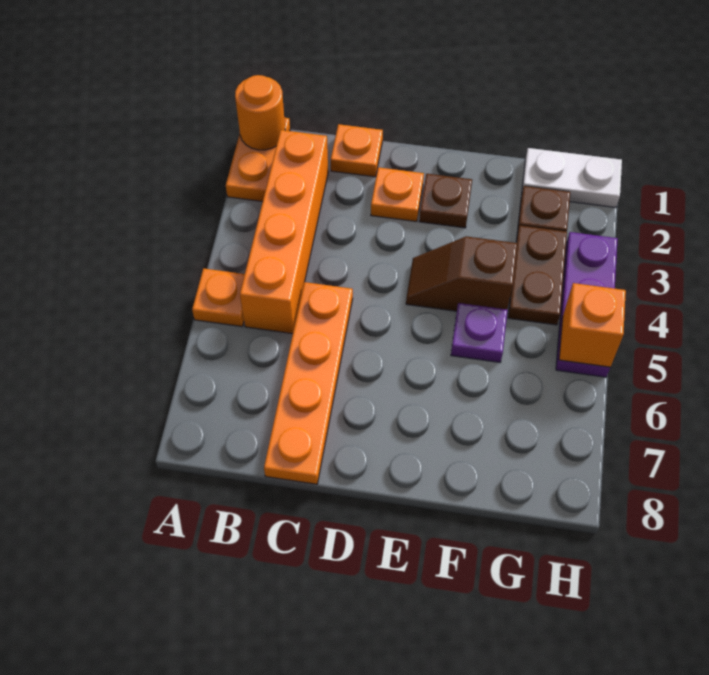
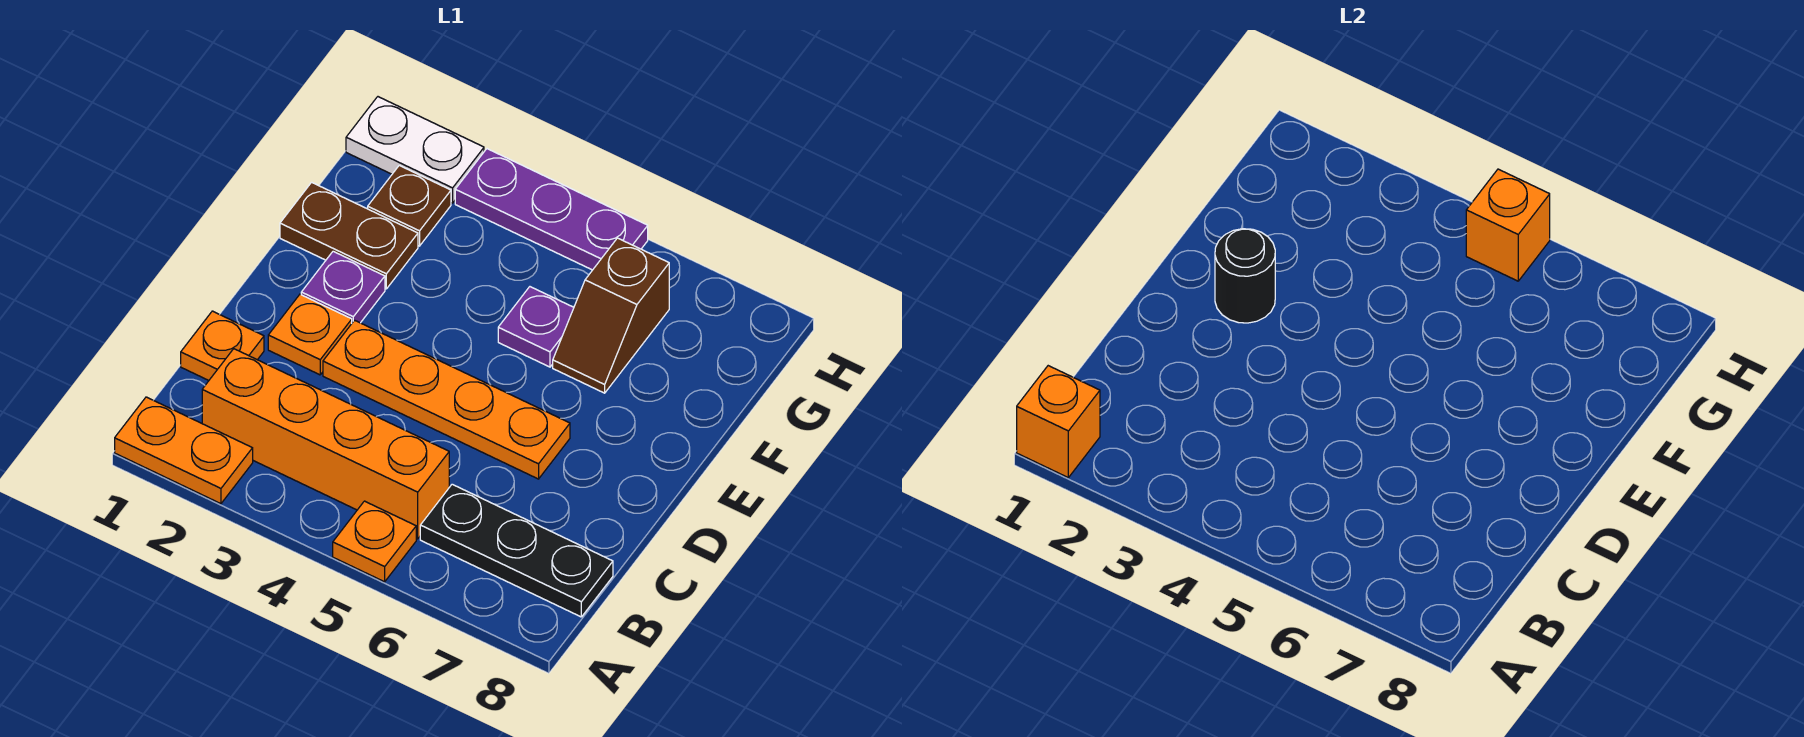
orange 1x1 round brick [235,75,285,150] -> orange 1x1 brick [1017,366,1100,477]
none -> black 1x3 plate [420,484,613,617]
orange 1x4 plate [264,282,353,484] -> orange 1x4 plate moved to [323,320,570,479]
brown 1x1 plate [419,174,472,228] -> purple 1x1 plate [301,251,385,323]
none -> black 1x1 round brick [1215,229,1275,323]
brown 1x2 slope [406,236,517,311] -> brown 1x2 slope moved to [553,238,669,393]
white 1x2 plate [522,148,622,207] -> white 1x2 plate turned to [346,97,484,203]
brown 1x2 plate [508,226,567,325] -> brown 1x2 plate moved to [280,182,418,289]

